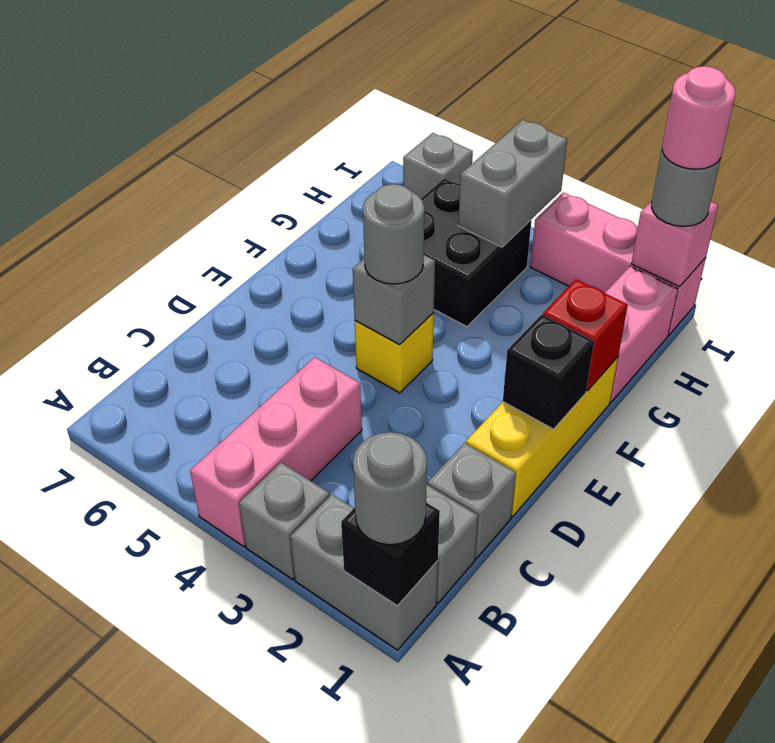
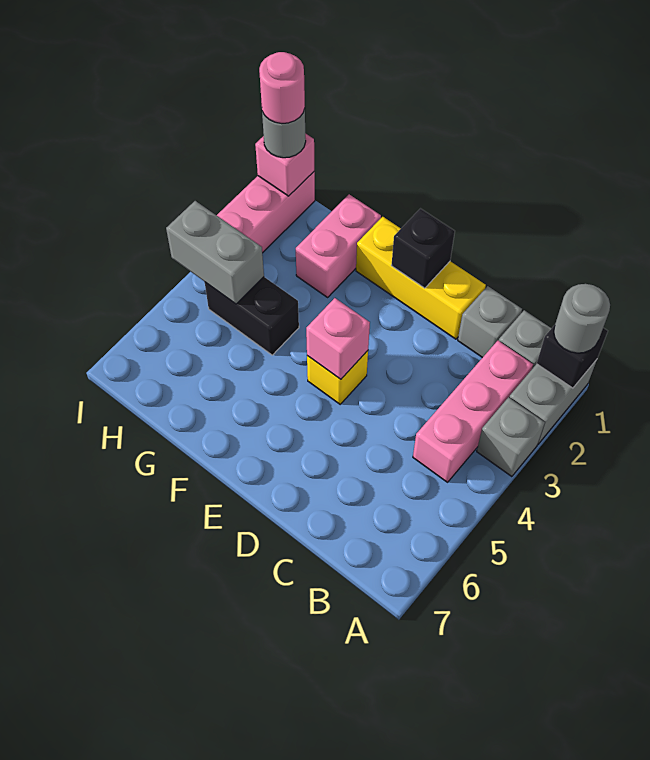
pink 1x3 brick [190,357,362,547] -> pink 1x3 brick turned to [413,341,533,482]
grey 1x1 brick [353,255,435,345] -> pink 1x1 brick [306,298,370,379]
grey 1x1 round brick [363,184,424,284] -> none
red 1x1 brick [543,279,628,391] -> none
pink 1x2 brick [605,266,678,402] -> pink 1x2 brick turned to [296,194,381,297]
black 2x2 brick [421,178,531,327] -> black 1x2 brick [205,277,299,355]
grey 1x1 brick [403,133,473,198] -> none

